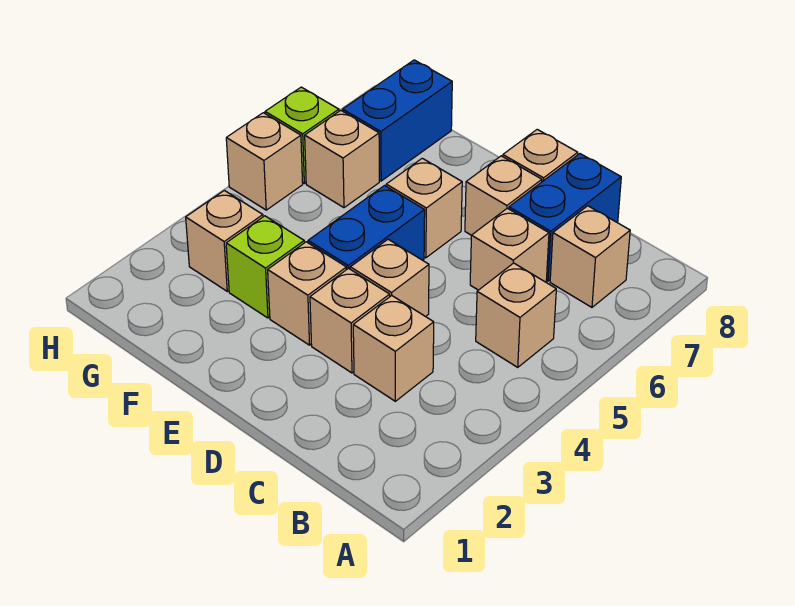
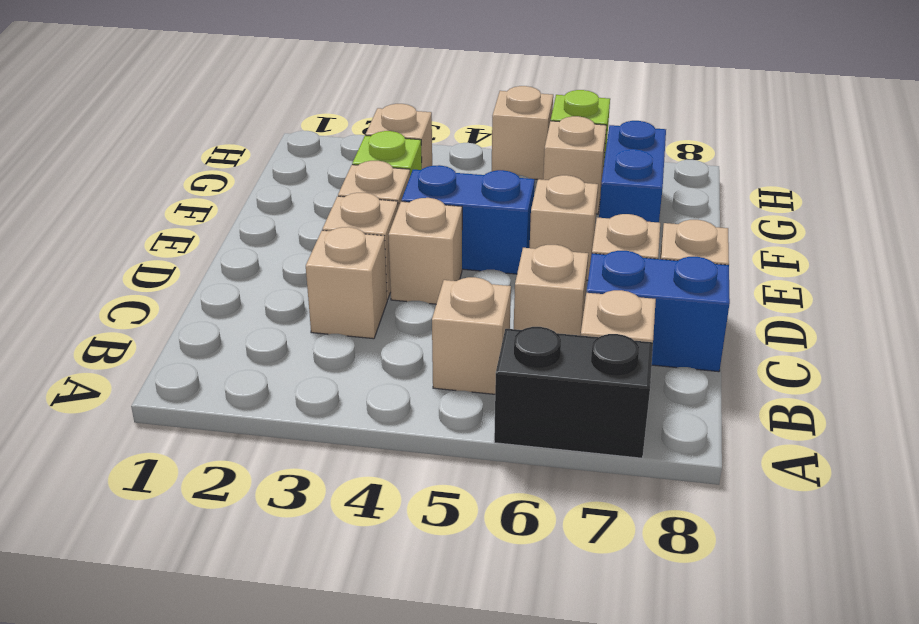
none -> black 1x2 brick [494,327,653,458]
blue 1x2 brick [343,60,452,181] -> blue 1x2 brick turned to [599,121,666,222]

